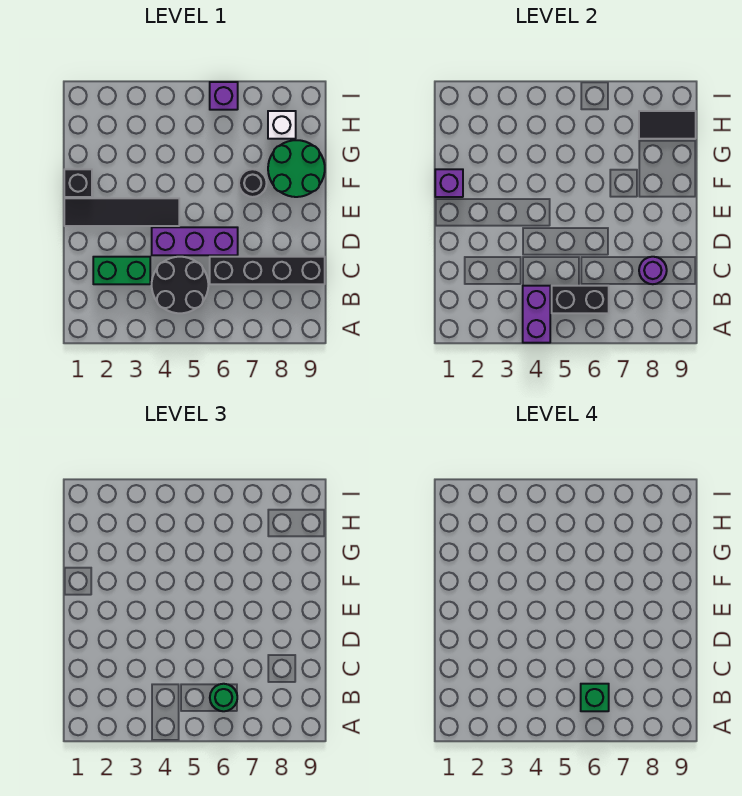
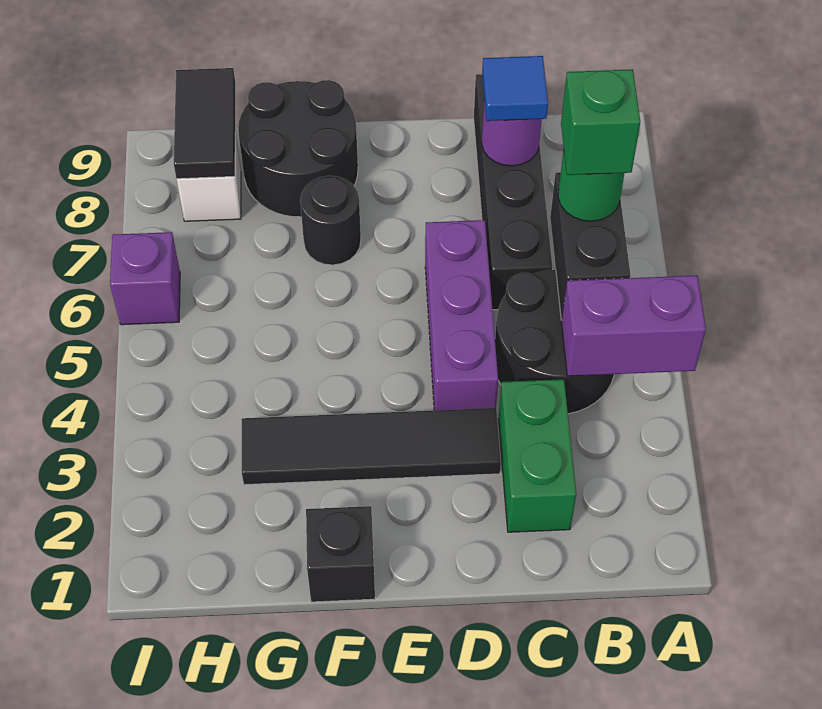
none -> blue 1x1 tile [482,56,548,121]
black 1x4 tile [64,198,179,226] -> black 1x4 tile turned to [242,408,501,485]
purple 1x1 brick [435,169,463,197] -> none
green 2x2 round brick [268,140,325,197] -> black 2x2 round brick [238,80,358,217]

